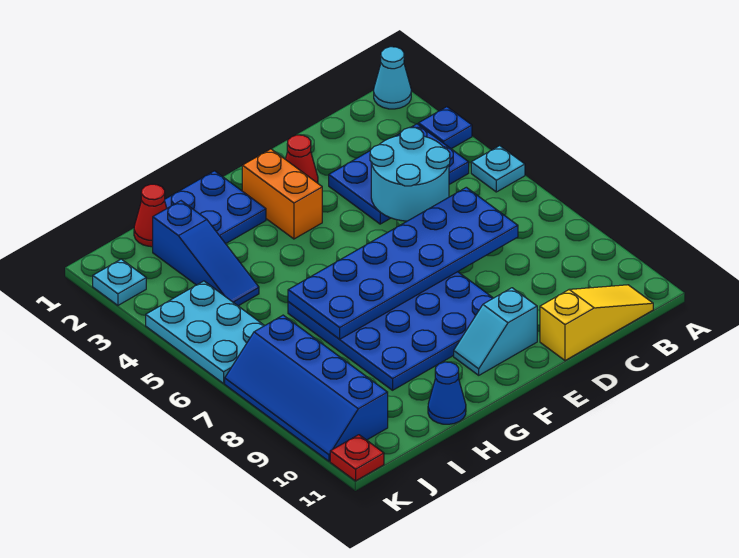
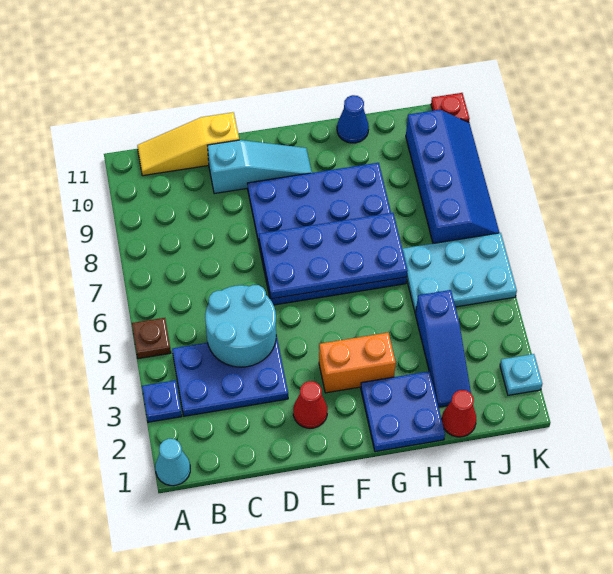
cyan 1x1 plate [471,146,525,192] -> brown 1x1 plate [132,318,171,359]
blue 2x6 plate [288,187,518,339] -> blue 2x4 plate [259,213,408,299]
cyan 1x2 slope [454,288,537,375] -> cyan 1x3 slope [207,140,312,194]
orange 1x2 brick [242,149,322,239] -> orange 1x2 brick turned to [319,333,396,393]
blue 1x3 slope [153,201,259,306] -> blue 1x3 slope turned to [416,290,471,407]
cyan 2x3 plate [146,281,264,383] -> cyan 2x3 plate turned to [402,233,517,314]

